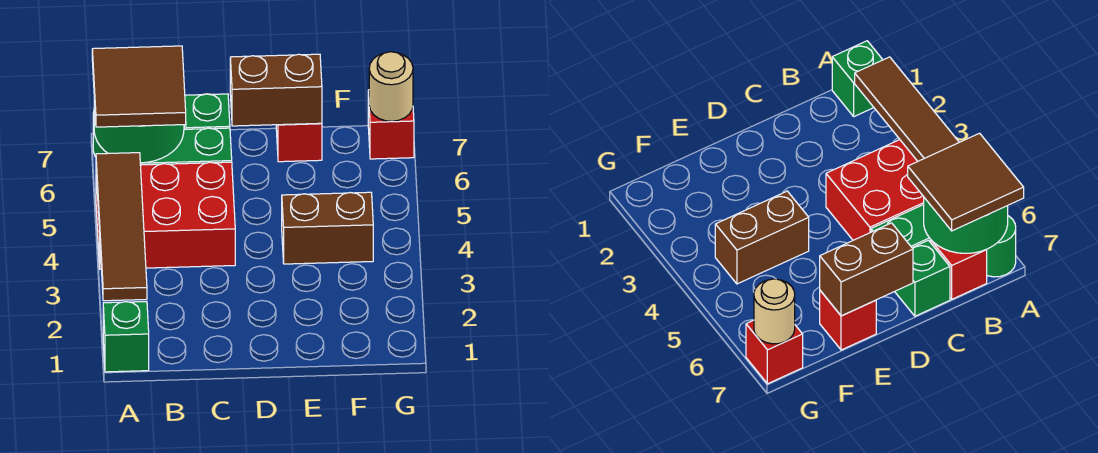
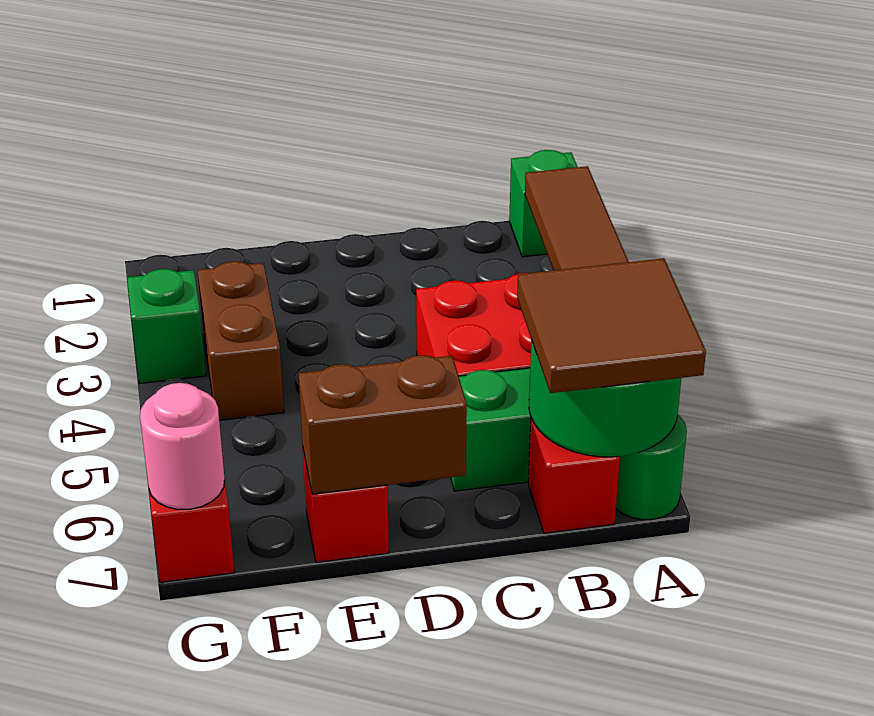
green 1x1 brick [184,94,230,129] -> green 1x1 brick moved to [127,269,206,384]
brown 1x2 brick [282,192,373,264] -> brown 1x2 brick turned to [197,261,284,420]
tan 1x1 round brick [369,52,413,121] -> pink 1x1 round brick [140,383,225,510]

